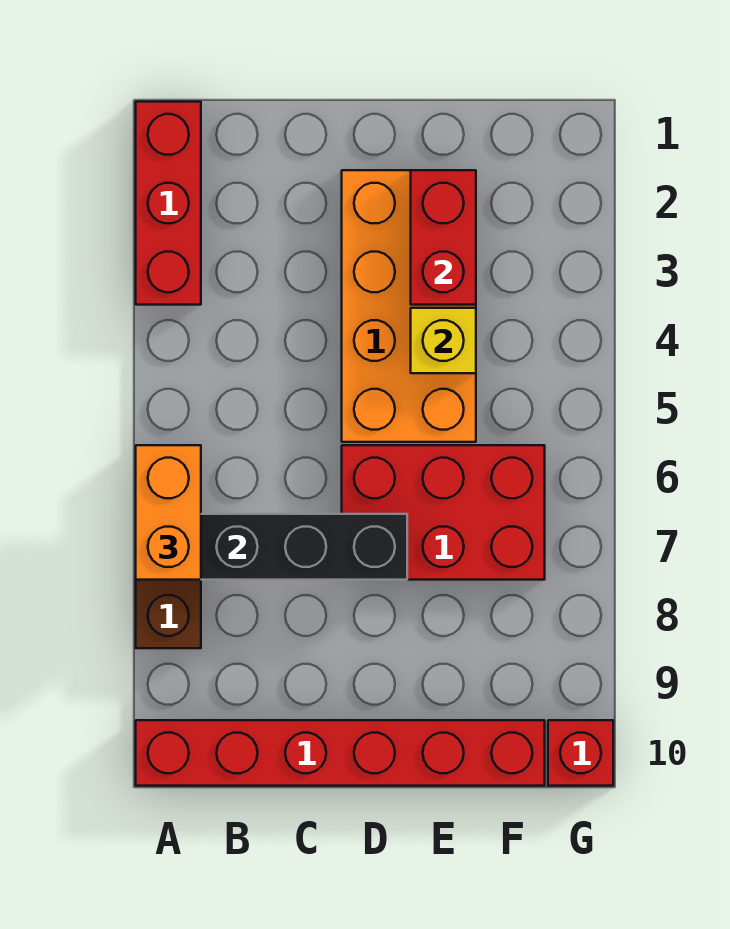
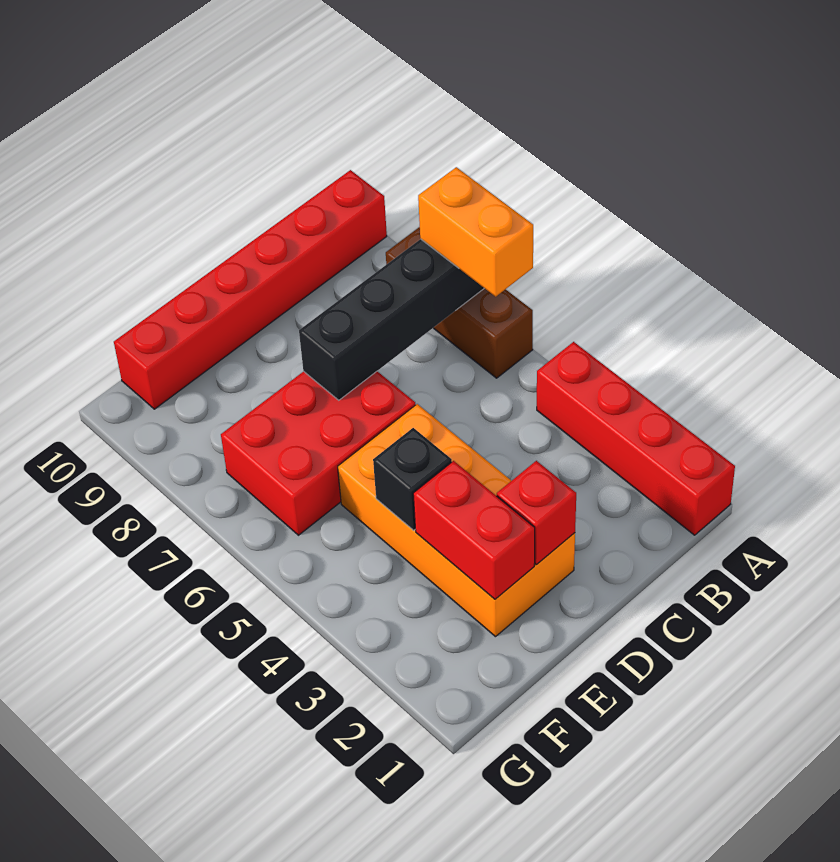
red 1x3 brick [136,102,201,305] -> red 1x4 brick [537,342,735,535]
yellow 1x1 brick [411,308,476,373] -> black 1x1 brick [373,428,452,530]
red 1x1 brick [548,720,613,786] -> red 1x1 brick moved to [497,461,576,564]

